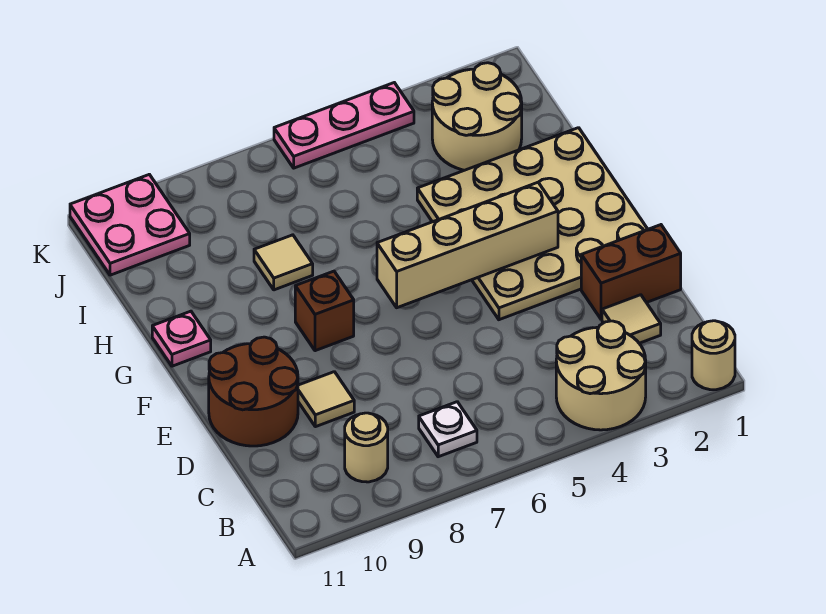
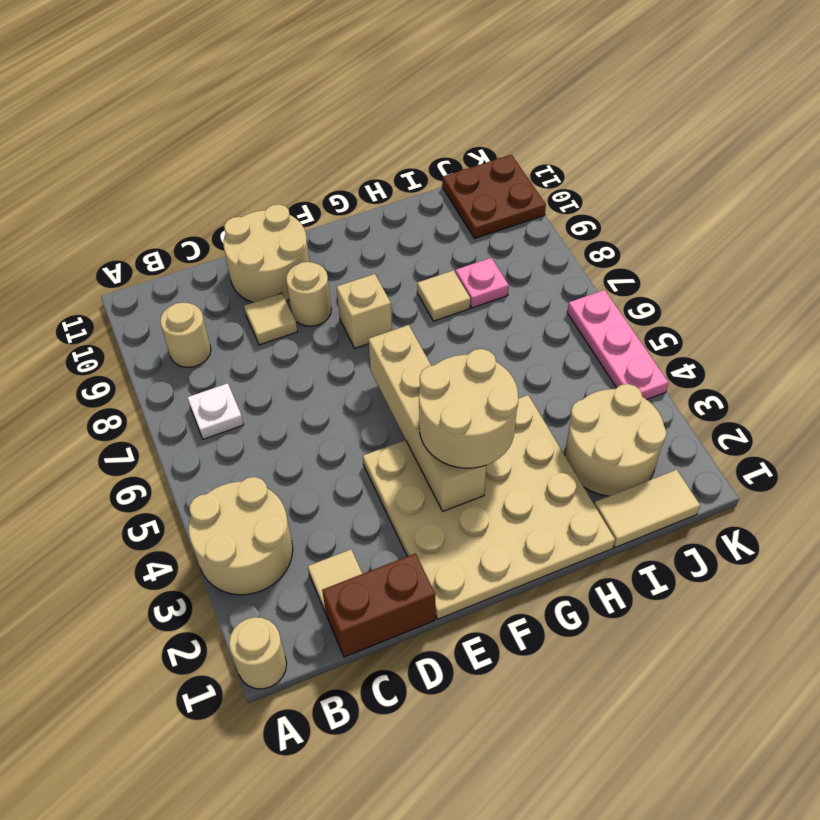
brown 1x2 brick [581,225,681,319] -> brown 1x2 brick turned to [322,553,435,657]
brown 2x2 round brick [209,337,298,446] -> tan 2x2 round brick [223,204,309,302]
none -> tan 1x1 round brick [286,262,331,326]
none -> tan 2x2 round brick [419,349,518,468]
brown 1x1 brick [295,271,354,351] -> tan 1x1 brick [336,274,392,348]
pink 1x1 plate [152,311,211,366] -> pink 1x1 plate moved to [455,258,509,308]
none -> tan 1x2 tile [594,470,700,548]
pink 2x2 plate [70,174,190,275] -> brown 2x2 plate [442,155,546,238]

